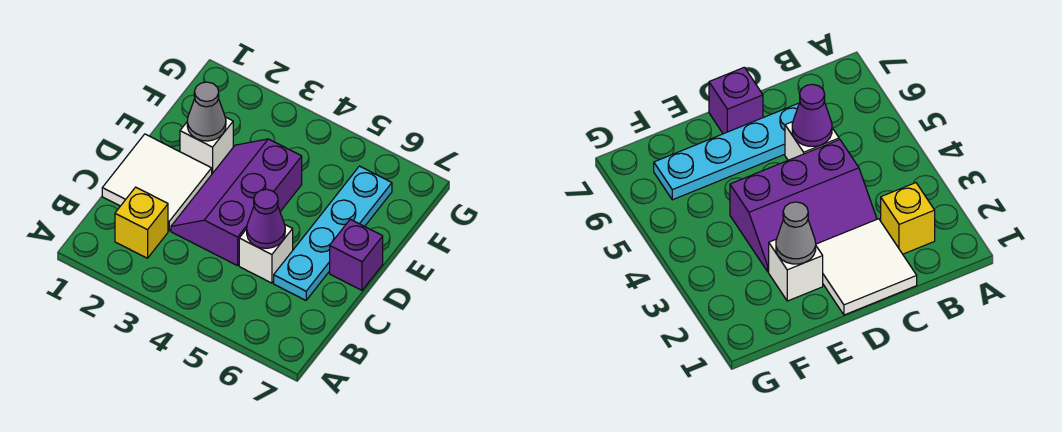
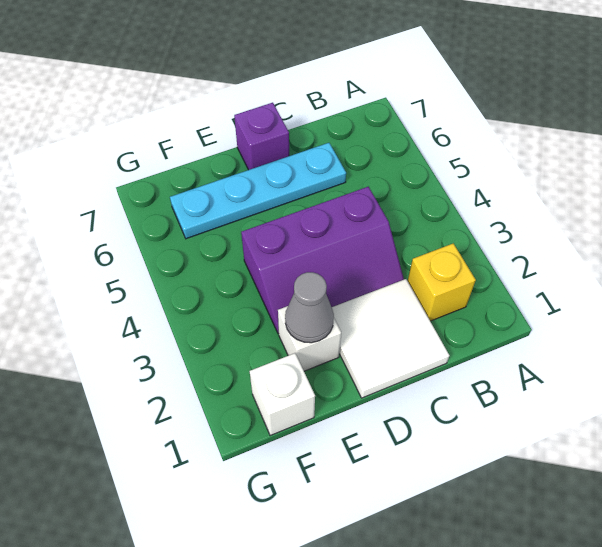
white 1x1 brick [239,225,293,283] -> white 1x1 brick moved to [250,353,315,436]
purple 1x1 cone [247,189,285,248] -> none

